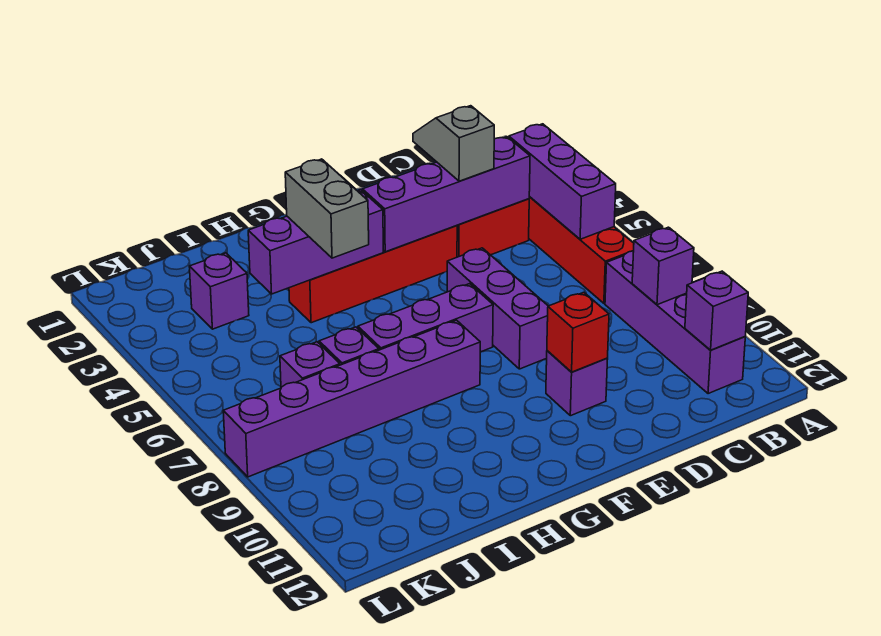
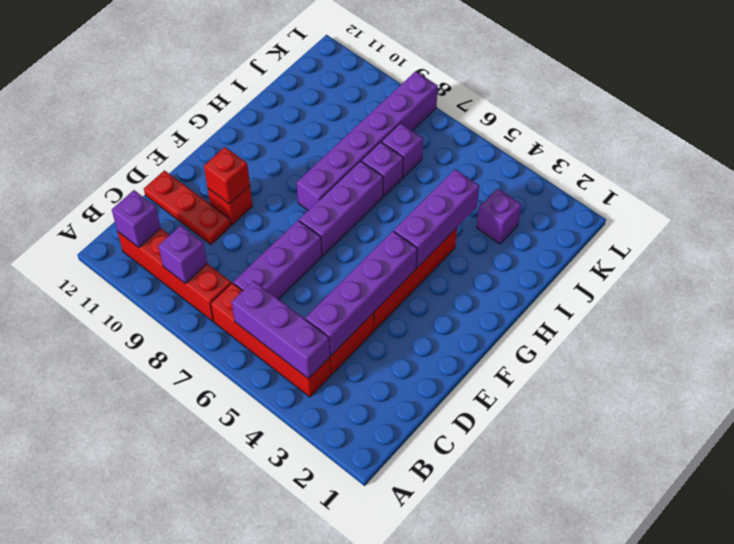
purple 1x4 brick [605,251,745,394] -> red 1x4 brick [118,228,231,321]
grey 1x2 slope [413,106,494,181] -> none
none -> red 1x3 plate [144,171,231,245]
purple 1x3 brick [447,248,548,369] -> purple 1x3 brick turned to [233,220,322,299]
purple 1x1 brick [546,351,608,416] -> red 1x1 brick [208,185,252,225]
grey 1x2 brick [285,159,369,258] -> none

